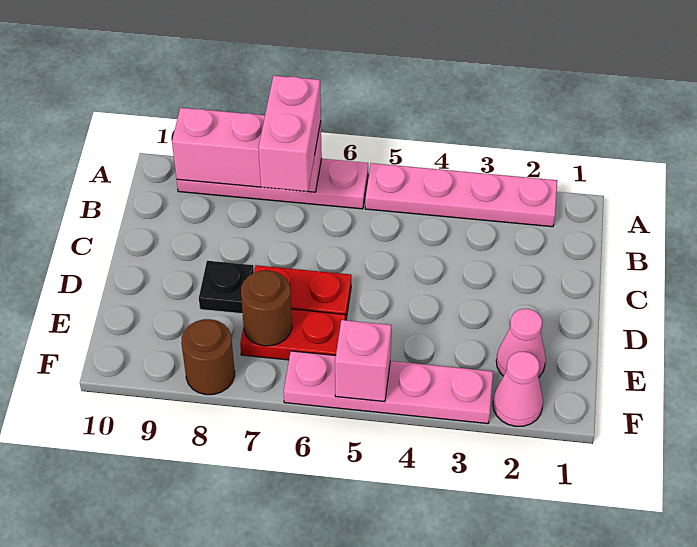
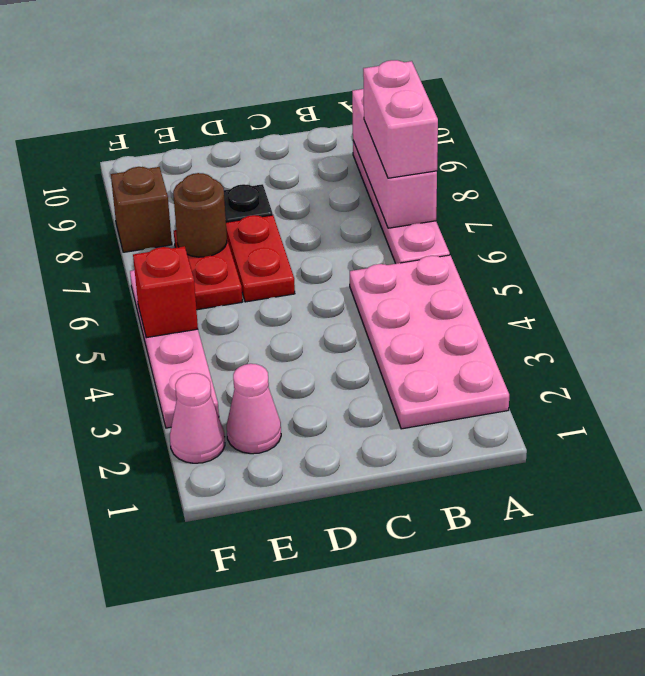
pink 1x4 plate [365,163,557,227] -> pink 2x4 plate [350,255,509,429]
pink 1x2 brick [259,76,321,192] -> pink 1x2 brick turned to [363,60,438,178]
pink 1x1 brick [335,320,392,402] -> red 1x1 brick [133,246,198,338]
brown 1x1 round brick [181,319,235,395] -> brown 1x1 brick [111,167,172,252]

